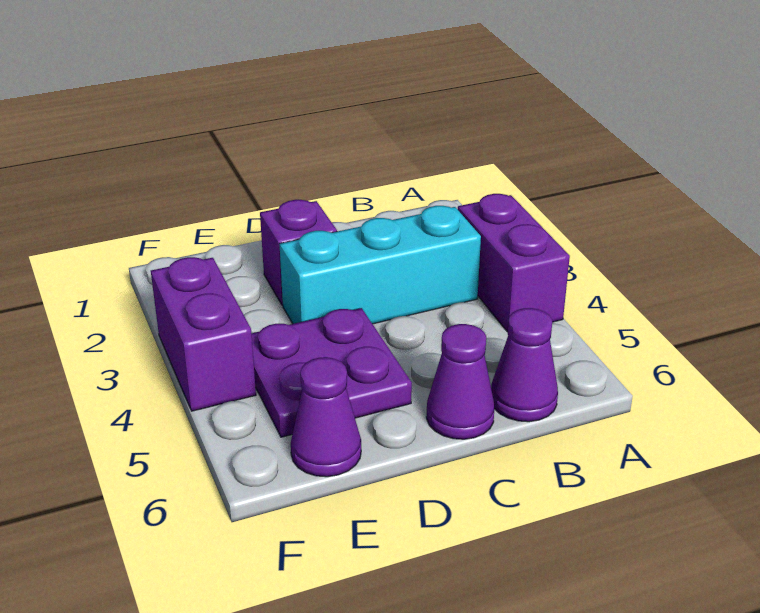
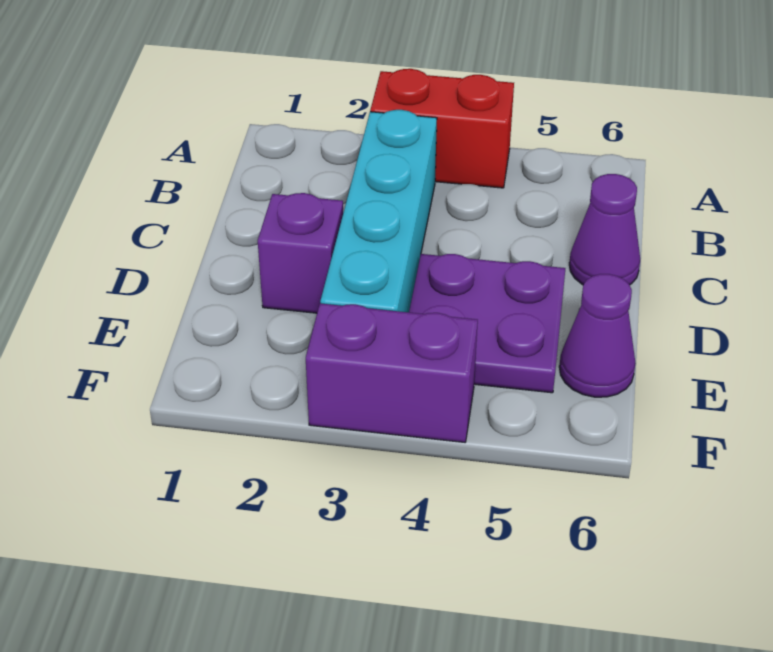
purple 1x2 brick [458,194,570,332] -> red 1x2 brick [370,69,514,188]
cyan 1x3 brick [279,206,481,324] -> cyan 1x4 brick [320,110,437,312]
purple 1x1 cone [491,308,558,422] -> none

